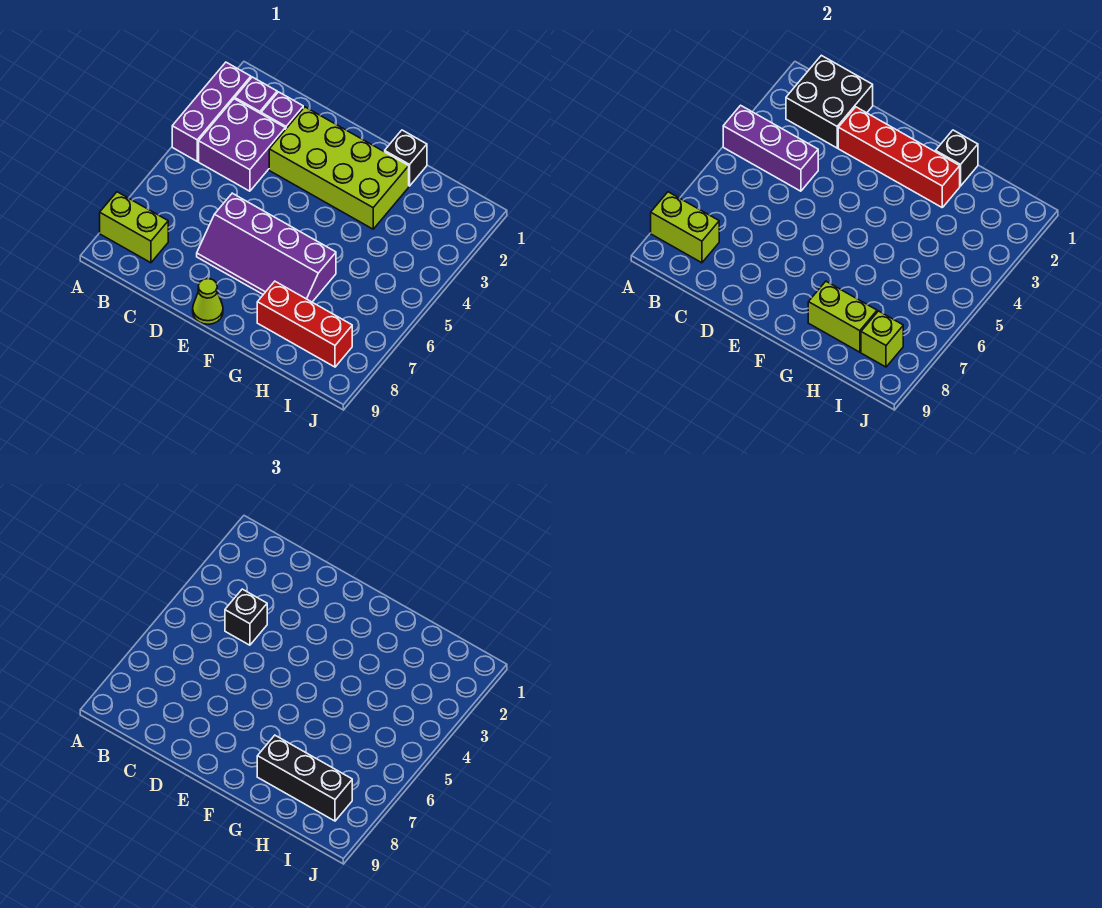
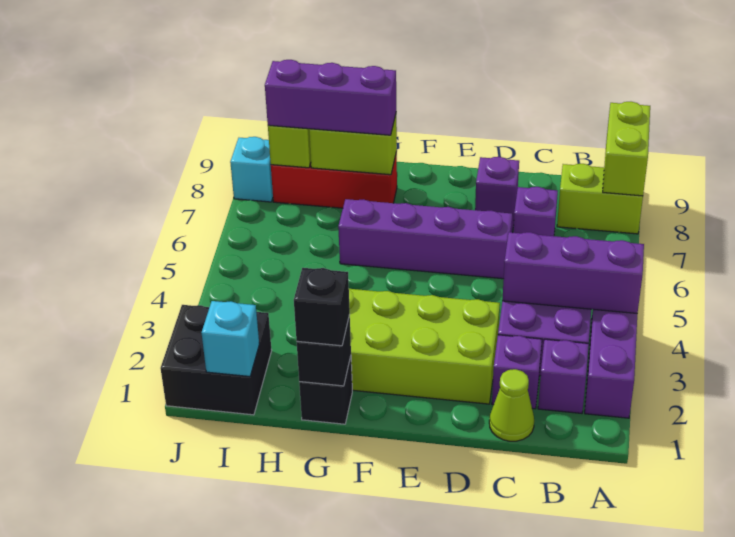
lime 1x2 brick [651,192,719,263] -> lime 1x2 brick turned to [603,102,650,196]
black 2x2 brick [786,55,873,148] -> black 2x2 brick moved to [160,305,272,415]
black 1x1 brick [225,589,267,645] -> black 1x1 brick moved to [294,268,350,346]
none -> purple 1x1 brick [513,187,558,236]
red 1x4 brick [838,107,960,207] -> none
none -> purple 1x1 brick [475,157,519,217]
lime 1x1 cone [193,279,223,324] -> lime 1x1 cone moved to [489,369,534,441]
black 1x3 brick [257,735,352,821] -> purple 1x3 brick [265,60,396,135]
none -> cyan 1x1 brick [202,301,259,377]
none -> cyan 1x1 brick [230,137,273,202]

